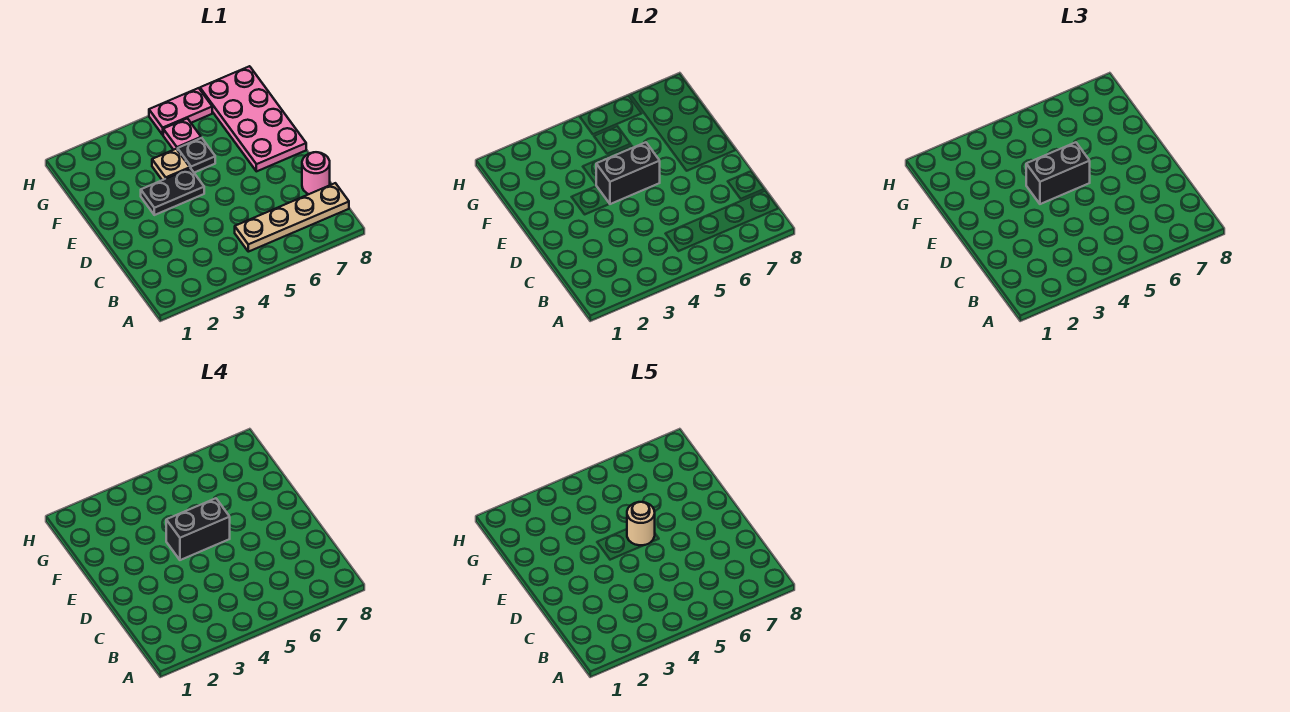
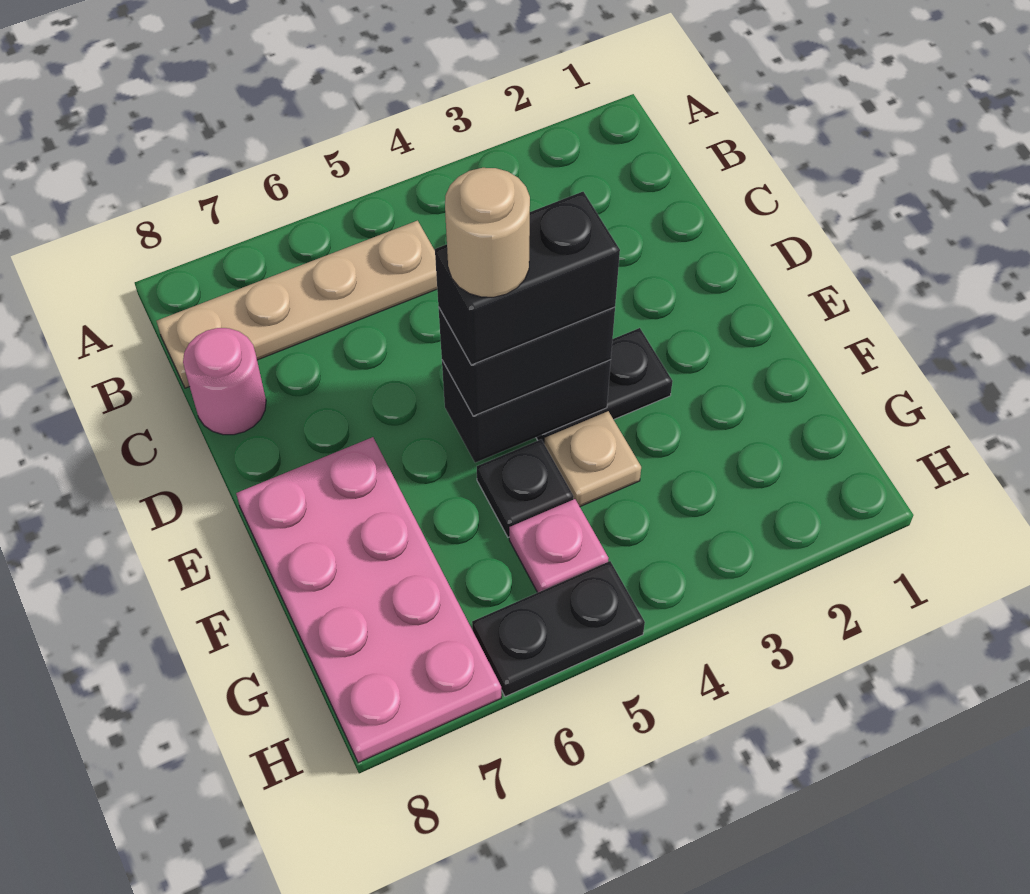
pink 1x2 plate [149,88,212,135] -> black 1x2 plate [472,561,645,697]

